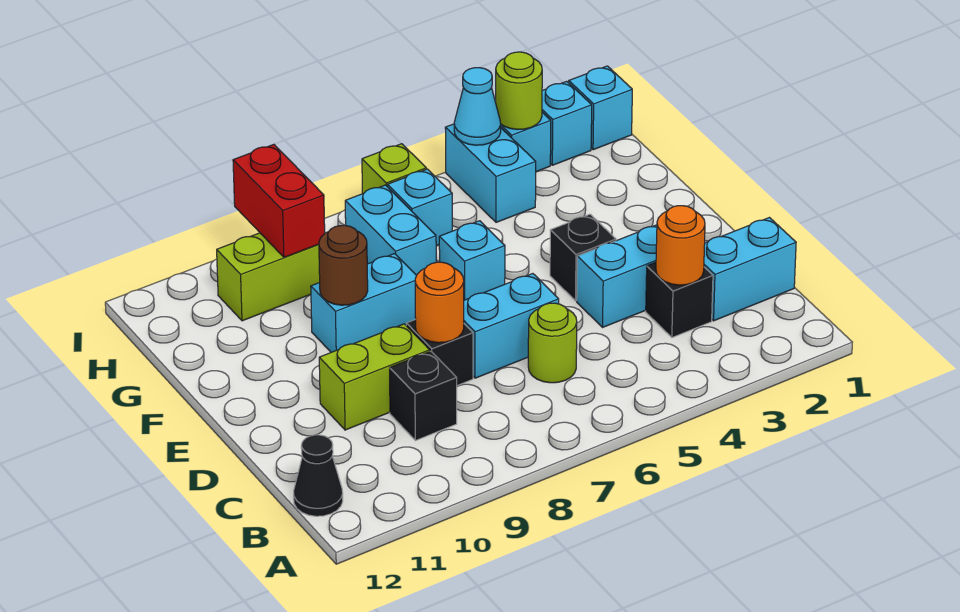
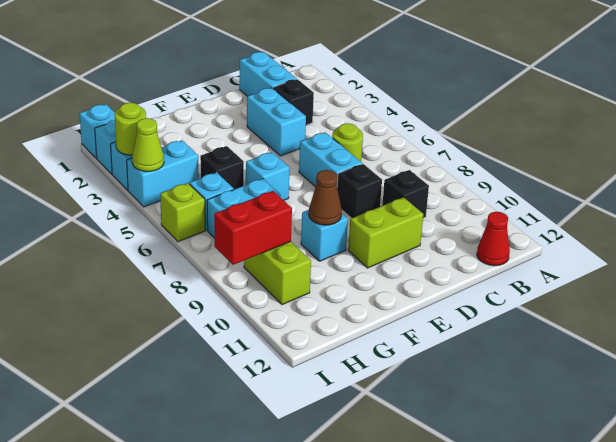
black 1x1 cone [294,435,343,516] -> red 1x1 cone [477,212,510,266]
orange 1x1 round brick [656,206,705,285] -> none
orange 1x1 round brick [415,262,464,343] -> none
lime 1x2 brick [319,324,430,430] -> lime 1x2 brick turned to [348,197,423,268]
black 1x1 brick [550,214,616,301] -> black 1x1 brick moved to [200,146,244,189]
cyan 1x2 brick [311,254,417,352] -> cyan 1x1 brick [301,210,348,261]
brown 1x1 round brick [319,225,368,305] -> brown 1x1 cone [309,170,342,225]
cyan 1x1 cone [454,68,501,145] -> lime 1x1 cone [132,118,164,172]

